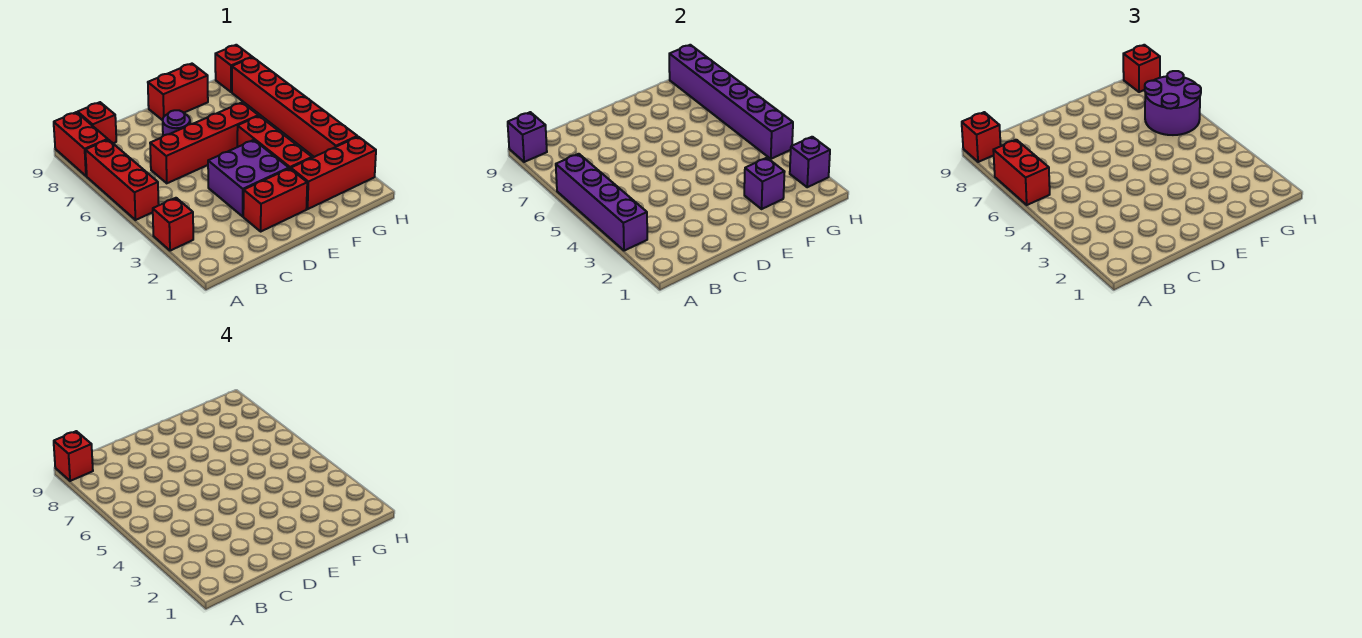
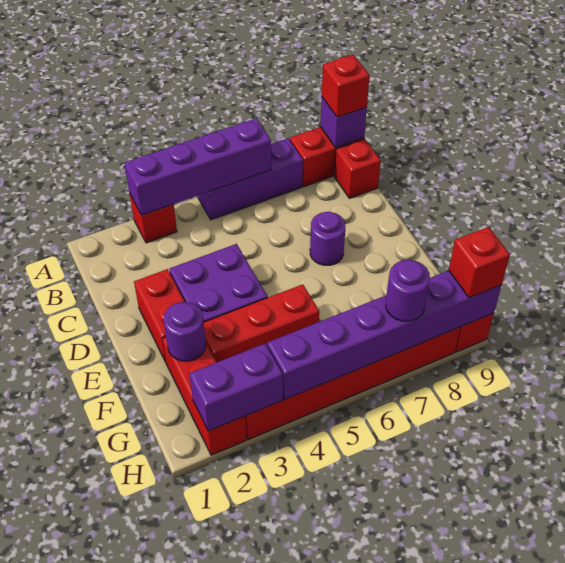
red 1x3 brick [85,140,159,220] -> purple 1x3 brick [198,138,303,220]
red 1x2 brick [993,140,1050,205] -> none
red 1x1 brick [54,431,93,481] -> none
red 1x4 brick [150,103,258,183] -> none
red 1x2 brick [148,64,208,120] -> none
purple 1x1 brick [744,158,785,209] -> purple 1x1 round brick [164,302,206,361]
purple 2x2 round brick [1145,71,1201,135] -> purple 1x1 round brick [386,260,430,321]
purple 1x1 brick [790,137,830,187] -> purple 1x2 brick [189,343,283,431]

